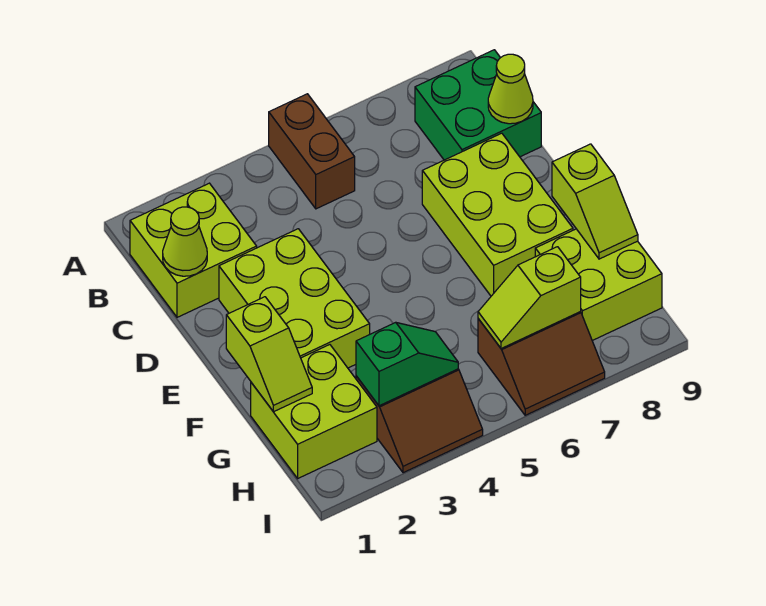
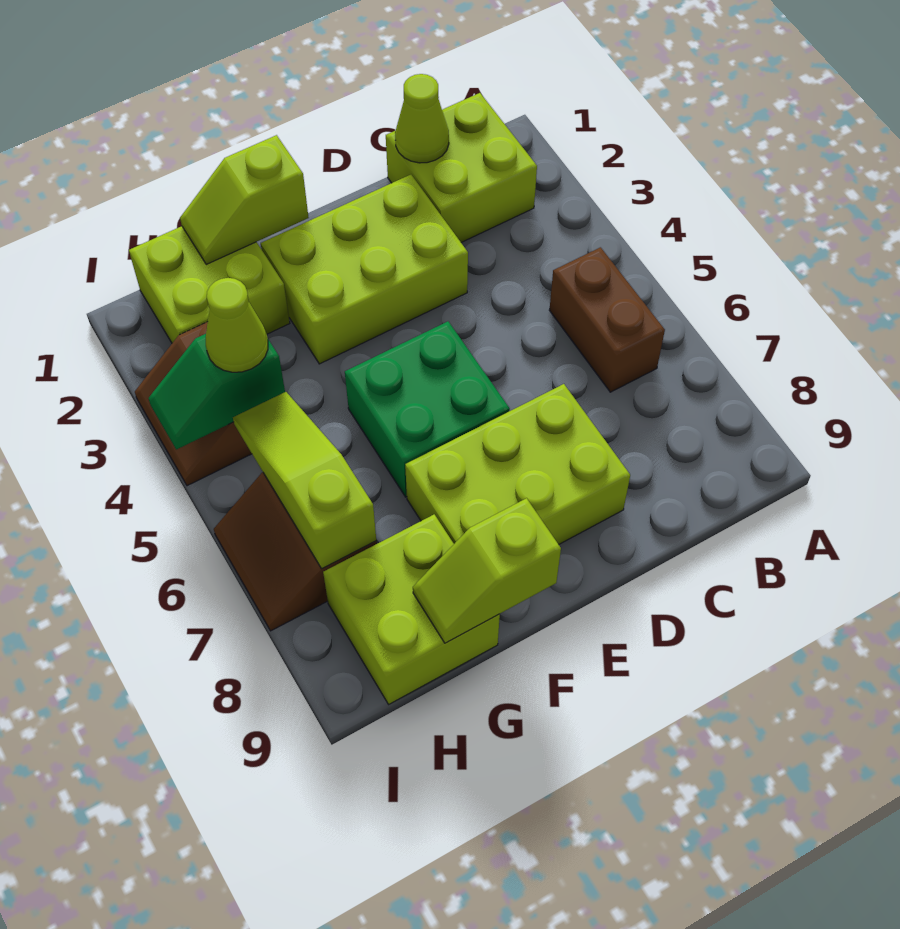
brown 1x2 brick [269,94,355,209] -> brown 1x2 brick turned to [549,247,665,392]
green 2x2 brick [415,50,541,160] -> green 2x2 brick moved to [345,321,510,497]
lime 1x1 cone [488,54,533,124] -> lime 1x1 cone moved to [206,278,268,372]
green 1x2 slope [356,322,458,406] -> green 1x2 slope turned to [148,334,285,450]
lime 1x2 slope [478,247,581,349] -> lime 1x3 slope [233,392,376,568]

